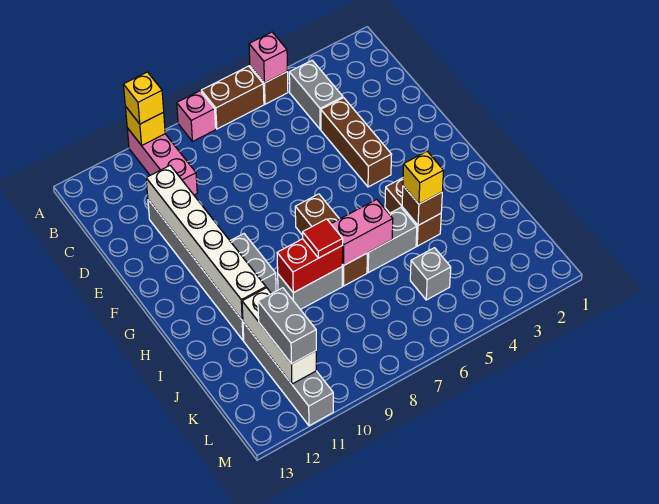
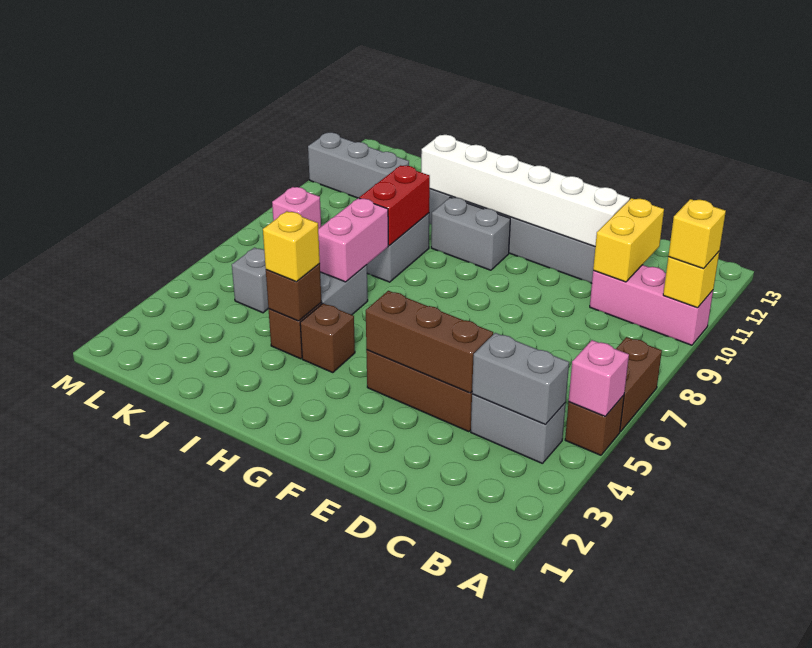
pink 1x1 brick [177,91,216,142] -> pink 1x1 brick moved to [272,187,321,229]
none -> yellow 1x2 brick [593,198,664,282]
brown 1x3 brick [295,194,367,286] -> brown 1x3 brick moved to [366,291,493,393]
red 1x1 tile [303,219,343,258] -> none
grey 1x4 brick [243,322,333,426] -> grey 1x3 brick [308,132,409,198]
white 1x3 brick [242,288,316,384] -> none
grey 1x2 brick [258,288,316,364] -> grey 1x2 brick moved to [472,333,569,425]

